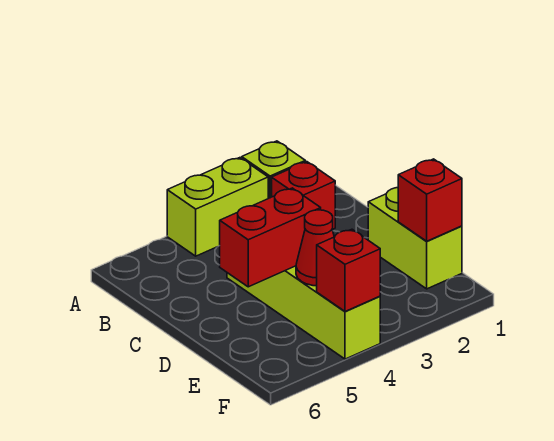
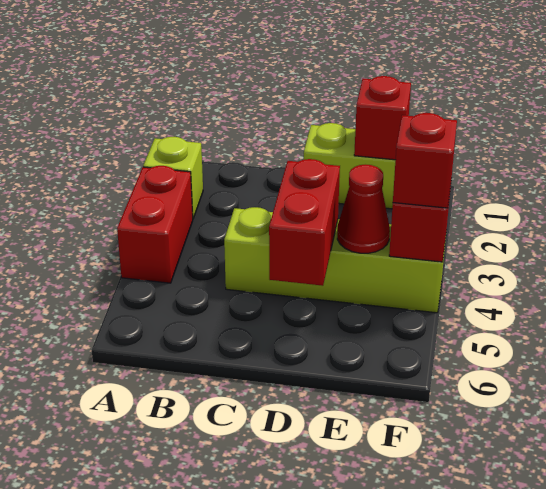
lime 1x2 brick [167,158,268,256] -> red 1x2 brick [117,166,193,283]
red 1x1 brick [272,162,335,229] -> red 1x1 brick moved to [393,113,457,208]

